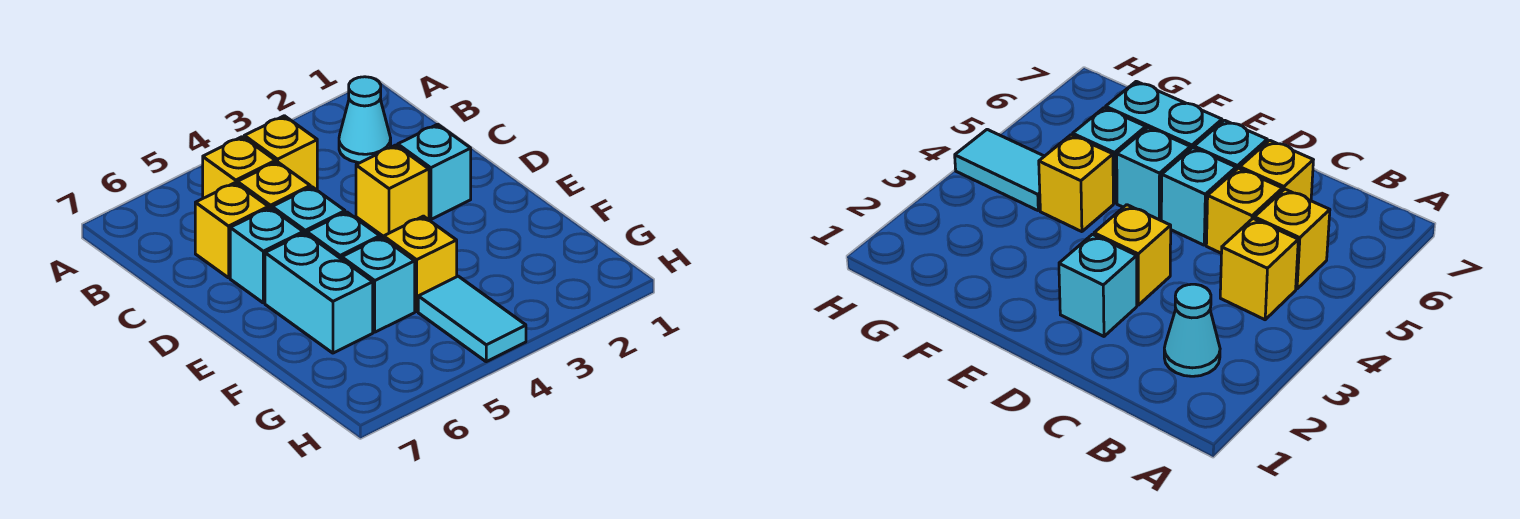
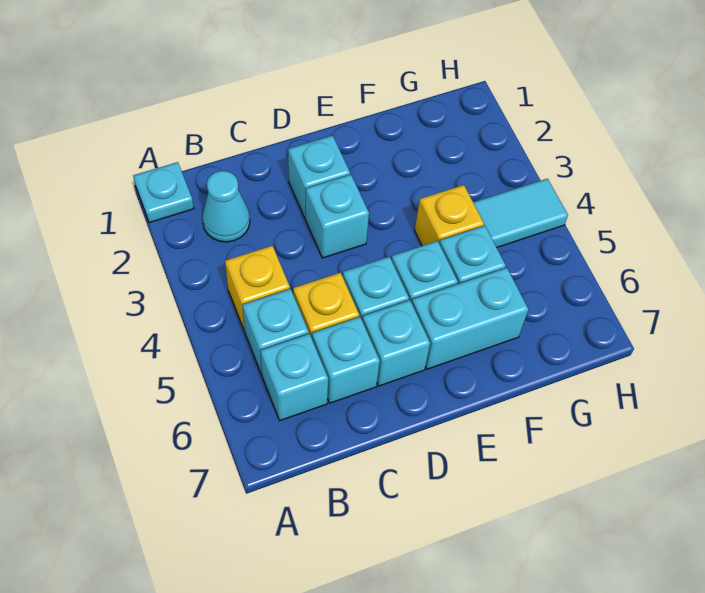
none -> cyan 1x1 plate [133,162,194,223]
yellow 1x1 brick [203,137,276,198] -> cyan 1x1 brick [242,289,309,375]
none -> cyan 1x1 brick [260,334,328,421]
yellow 1x1 brick [195,183,268,278] -> cyan 1x1 brick [312,317,380,403]
yellow 1x1 brick [356,145,429,237] -> cyan 1x1 brick [306,174,369,258]

